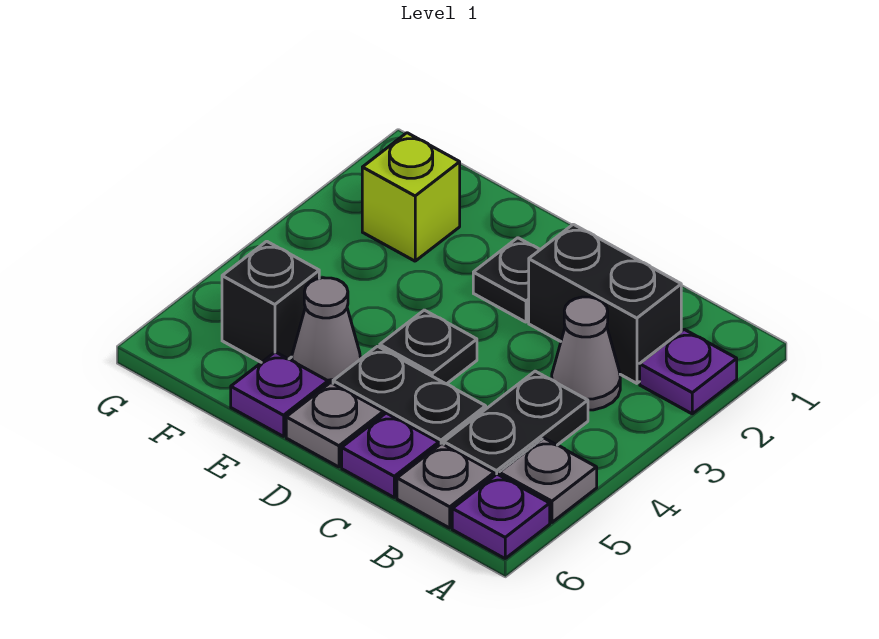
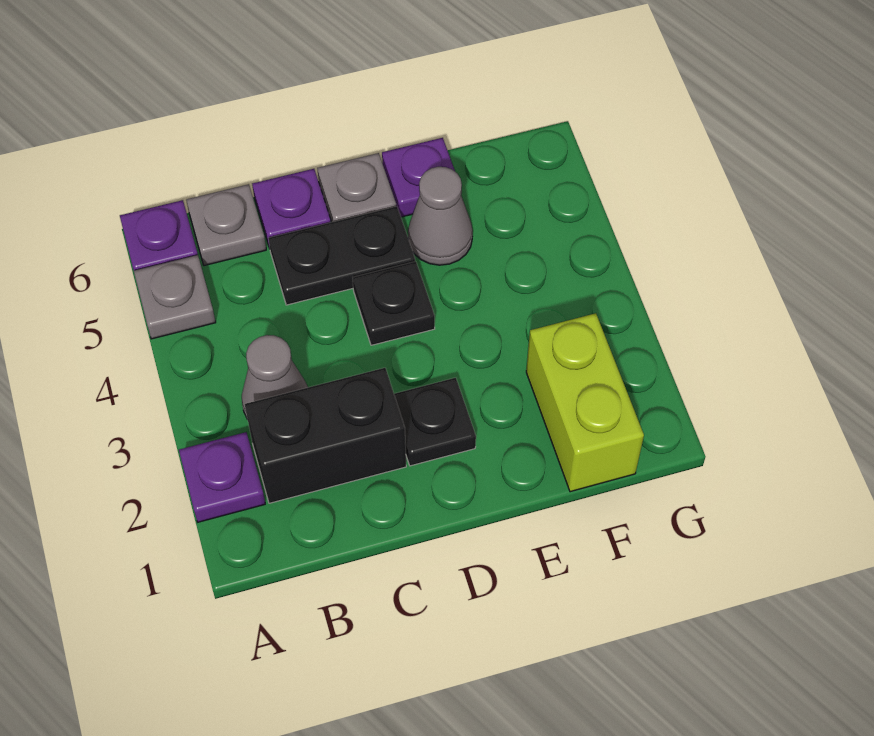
black 1x2 plate [444,371,588,476] -> none
lime 1x1 brick [362,133,460,261] -> lime 1x2 brick [526,313,644,492]
black 1x1 brick [222,241,319,363] -> none

